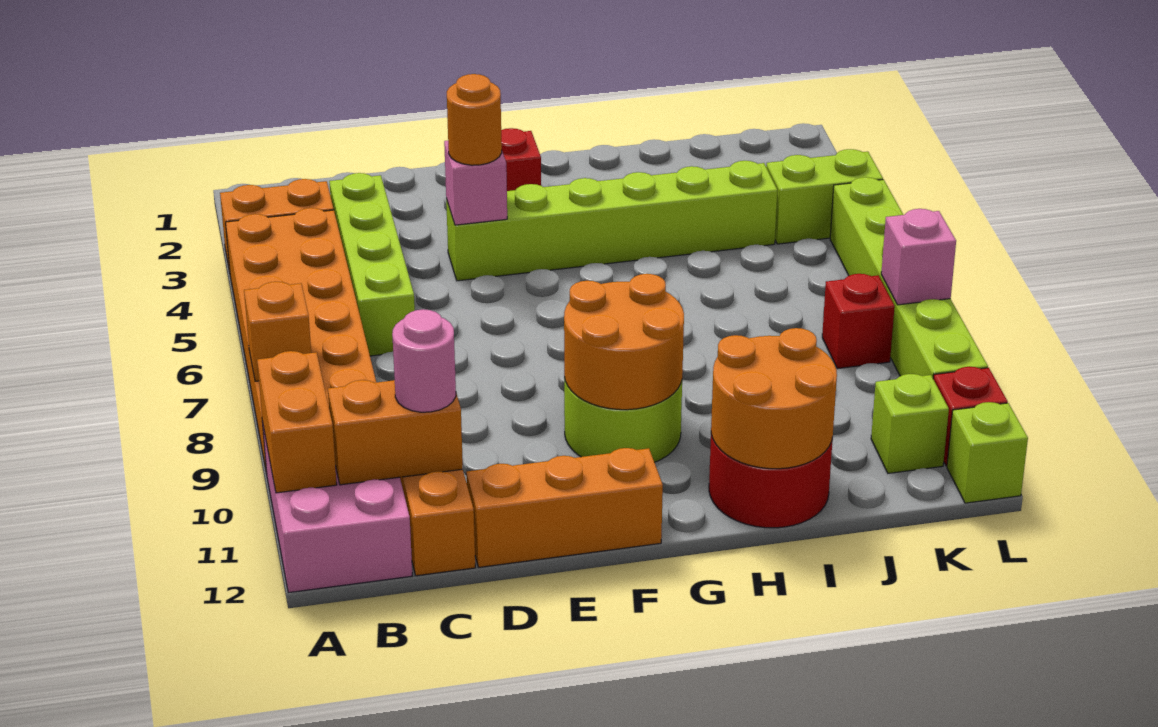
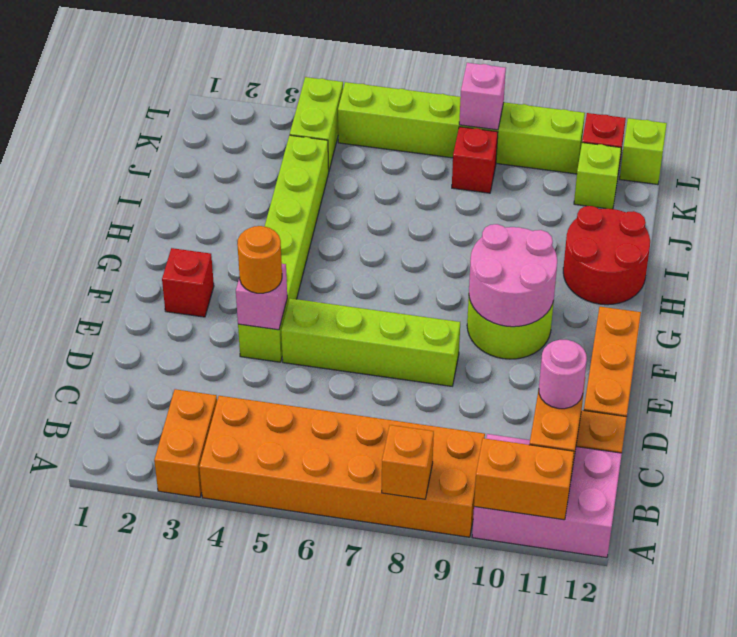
lime 1x4 brick [329,173,415,356] -> lime 1x4 brick moved to [281,298,460,386]
orange 2x2 round brick [564,274,684,410] -> pink 2x2 round brick [469,224,557,327]
orange 2x2 round brick [711,328,837,469] -> none

